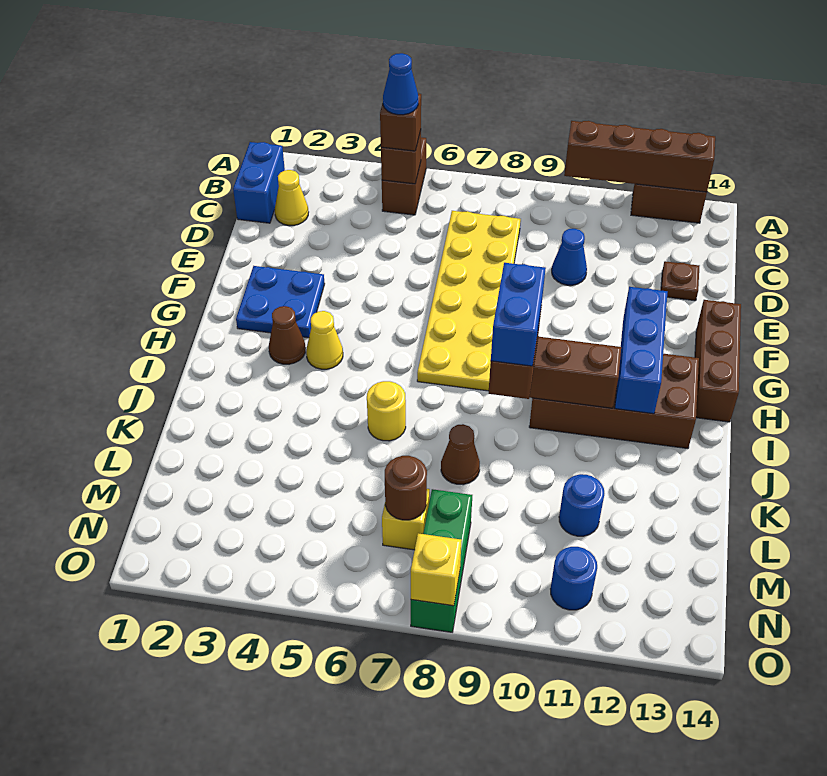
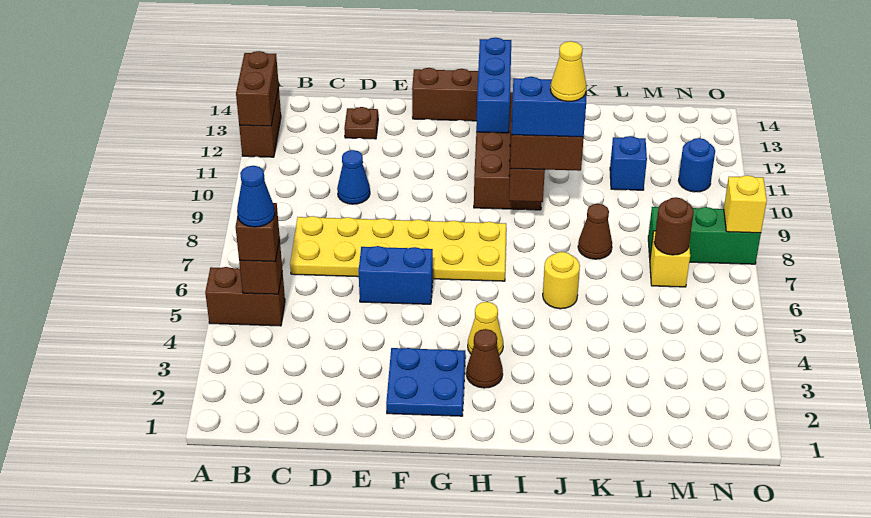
brown 1x4 brick [564,121,715,192] -> brown 1x2 brick [236,51,279,126]
blue 1x2 brick [233,142,285,223] -> blue 1x2 brick moved to [359,246,433,304]
yellow 1x1 cone [275,170,308,225] -> yellow 1x1 cone moved to [550,41,586,102]
blue 1x3 brick [615,287,667,414] -> blue 1x3 brick turned to [476,38,511,133]
blue 1x1 round brick [559,474,604,536] -> blue 1x1 brick [610,136,647,190]

